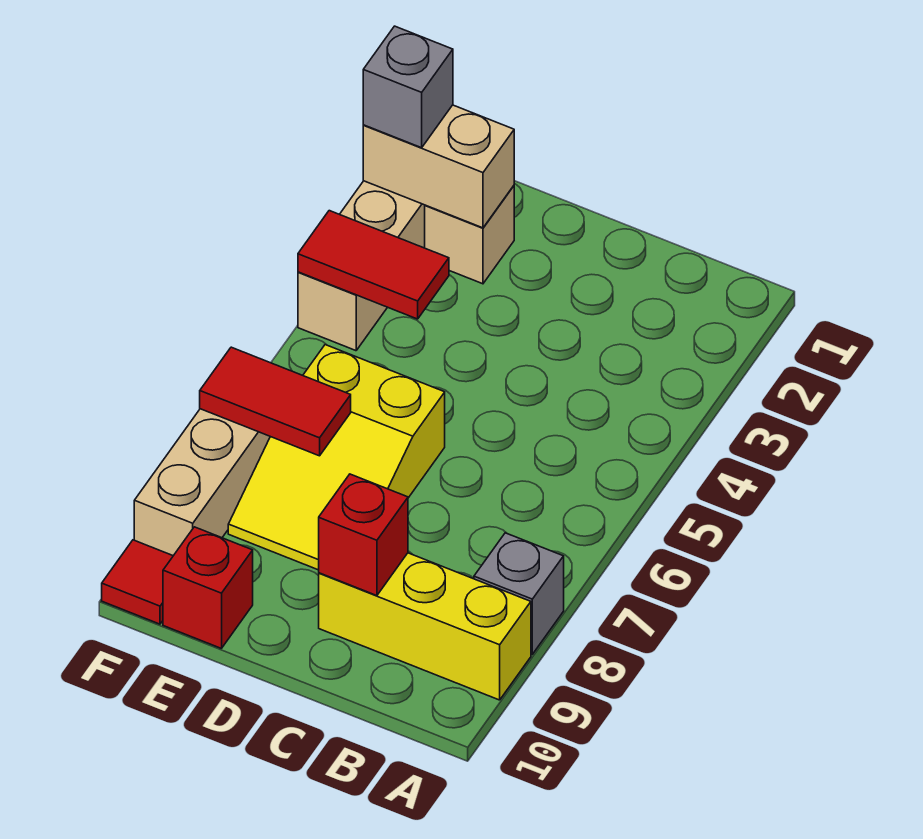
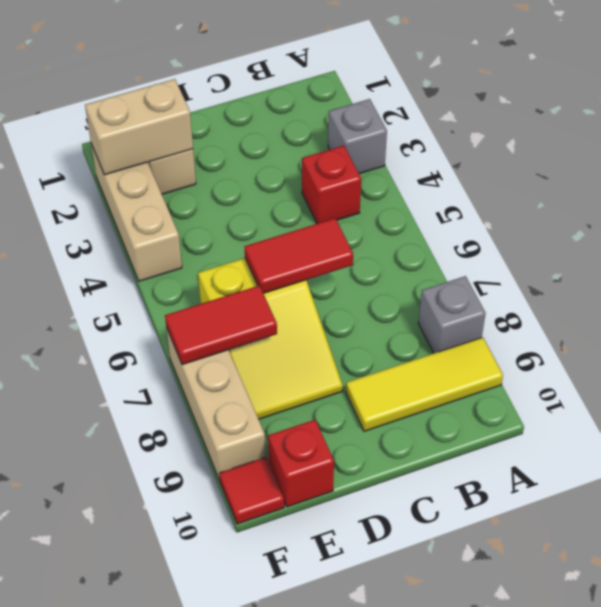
yellow 1x3 brick [319,553,531,700] -> yellow 1x3 tile [346,337,503,431]
red 1x1 brick [319,474,408,596] -> red 1x1 brick moved to [302,146,361,224]
red 1x2 tile [298,211,449,319] -> red 1x2 tile moved to [245,218,353,293]
grey 1x1 brick [363,26,453,148] -> grey 1x1 brick moved to [328,99,387,174]

